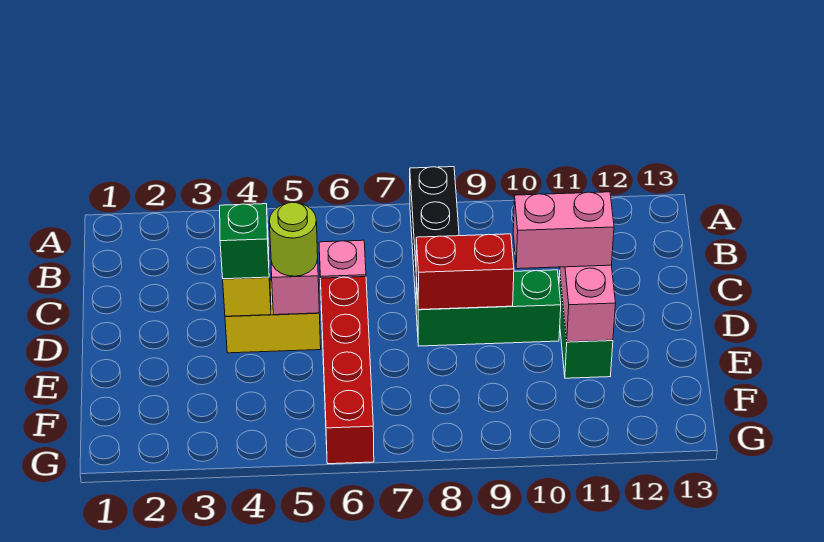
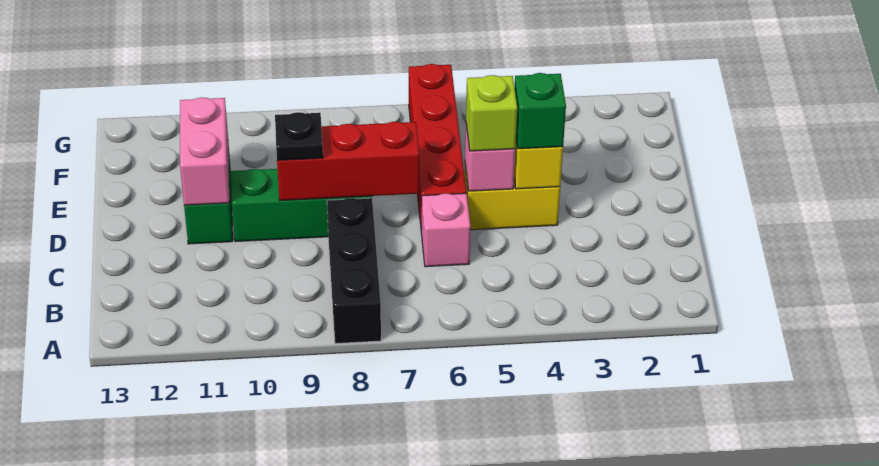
lime 1x1 round brick [269,202,318,276] -> lime 1x1 brick [466,75,517,151]
red 1x2 brick [416,234,514,310] -> red 1x3 brick [277,122,419,200]
none -> black 1x1 plate [275,112,323,160]
pink 1x2 brick [513,192,614,269] -> none

